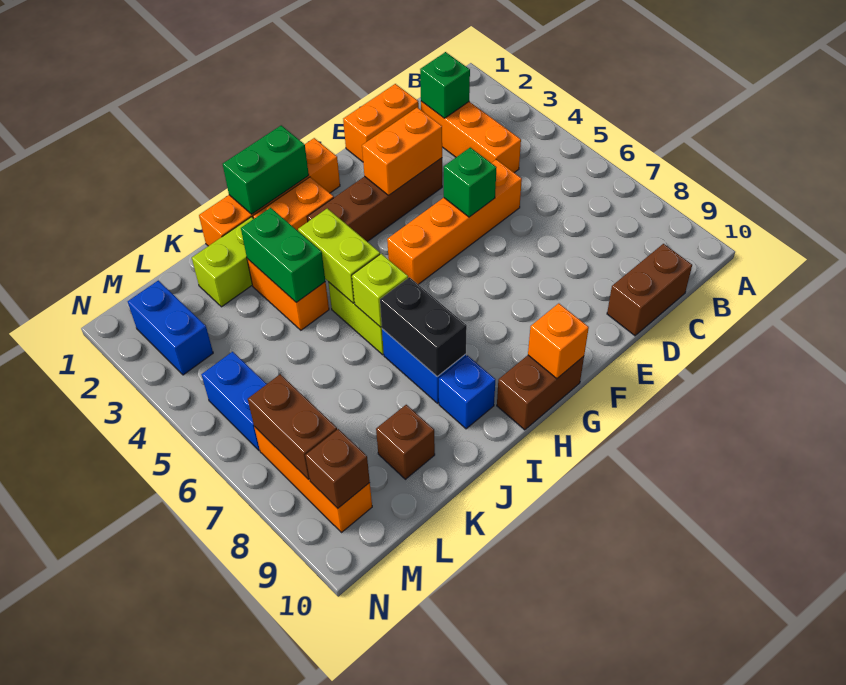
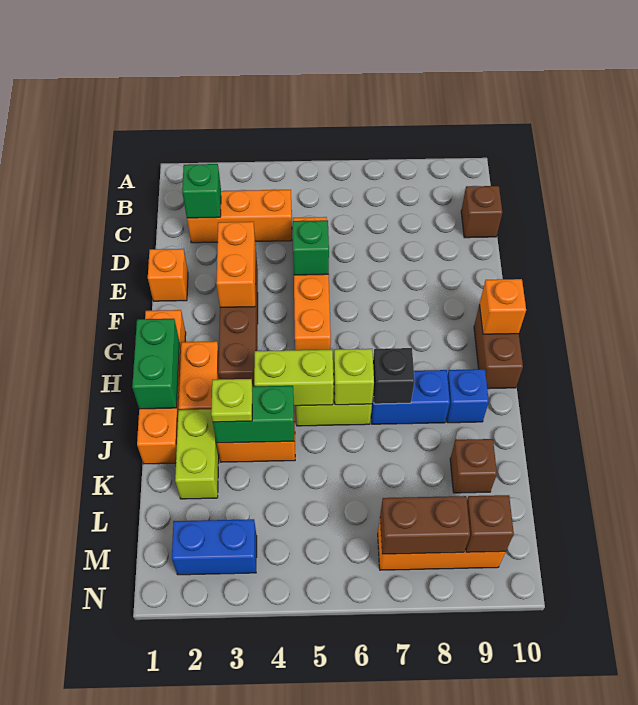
brown 1x2 brick [607,244,692,336] -> brown 1x1 brick [461,186,502,238]
orange 1x2 brick [343,84,419,162] -> orange 1x1 brick [148,249,188,301]
black 1x2 brick [380,277,467,377] -> black 1x1 brick [373,348,415,404]
none -> lime 1x1 plate [211,379,252,422]
blue 1x2 brick [201,352,266,450] -> none

